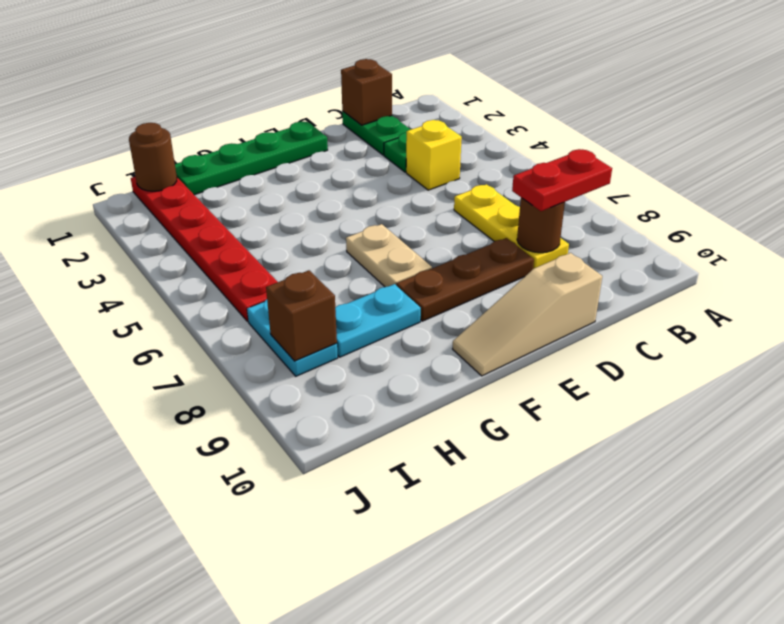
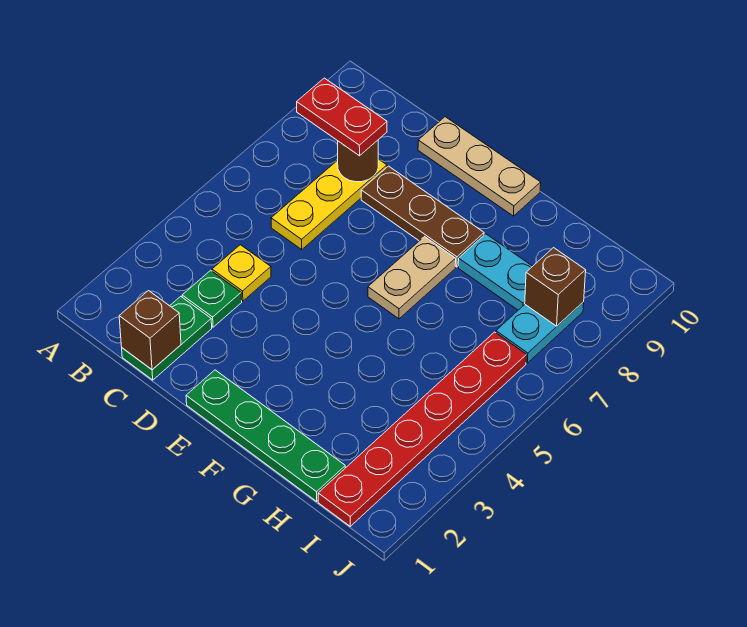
yellow 1x1 brick [406,120,462,190] -> yellow 1x1 plate [212,245,271,301]
tan 1x3 slope [453,253,602,376] -> tan 1x3 plate [418,117,541,216]
brown 1x1 round brick [129,123,177,191] -> none

